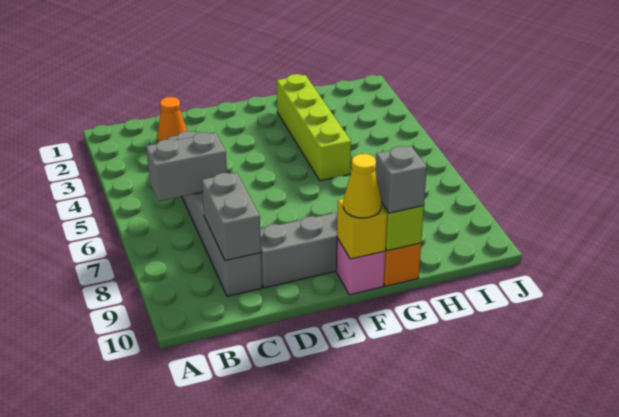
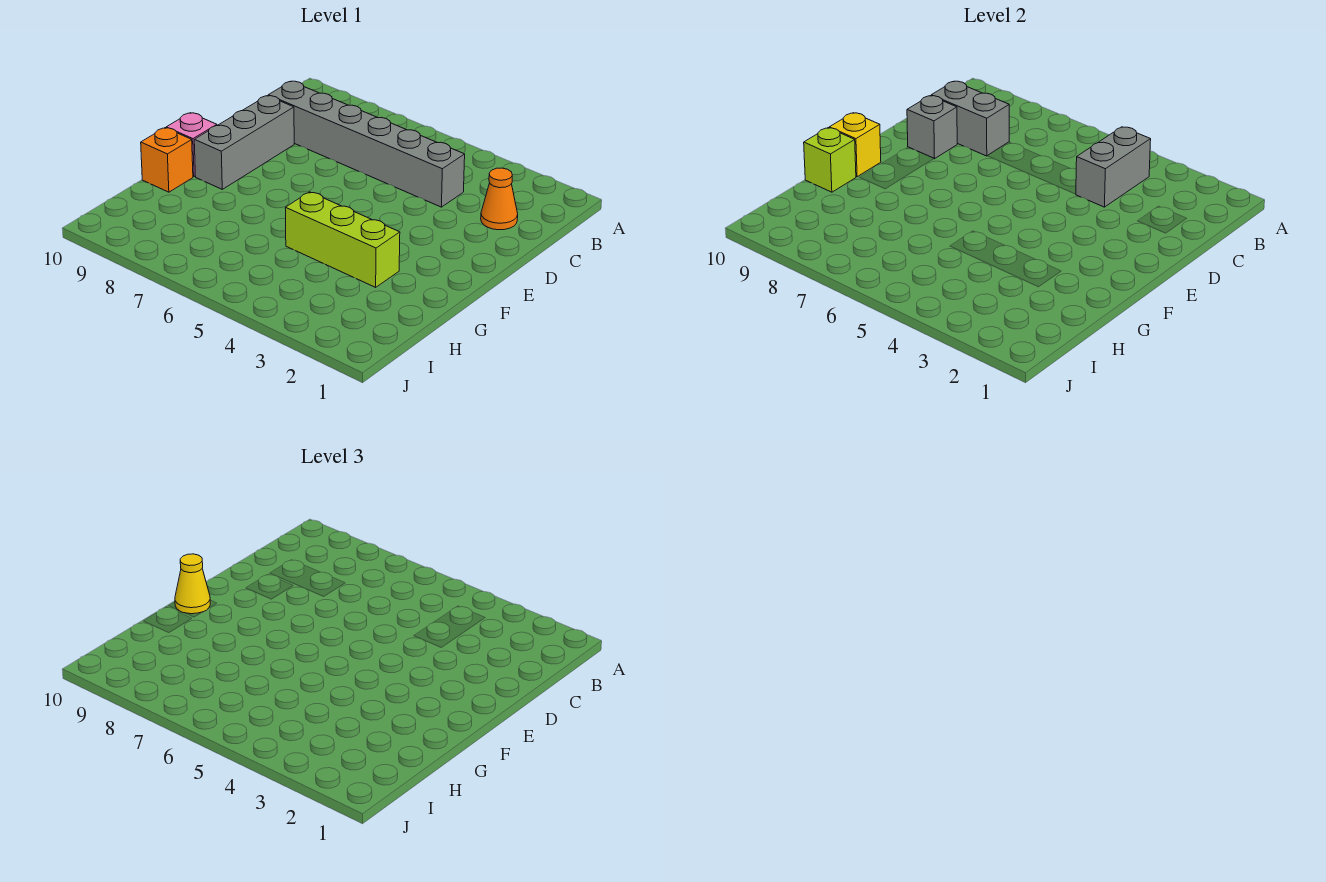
grey 1x2 brick [146,133,227,201] -> grey 1x2 brick moved to [1076,127,1151,207]
lime 1x4 brick [277,74,351,181] -> lime 1x3 brick [285,192,400,287]
grey 1x1 brick [375,146,427,213] -> grey 1x1 brick moved to [907,96,957,159]

